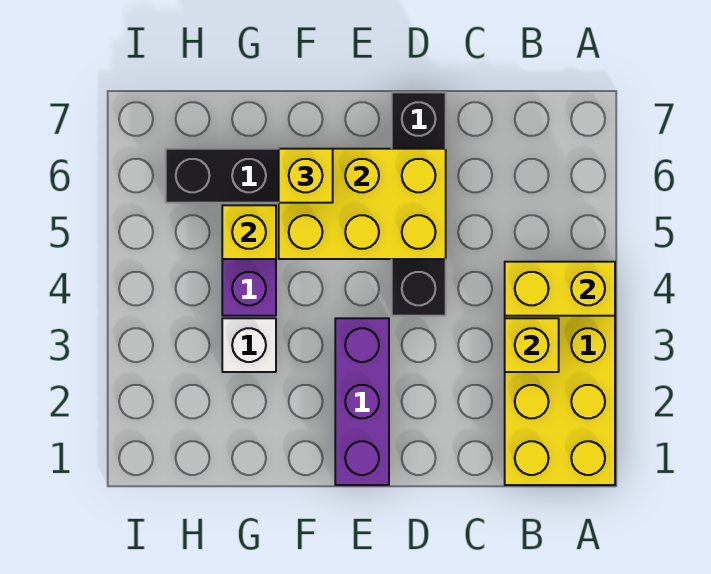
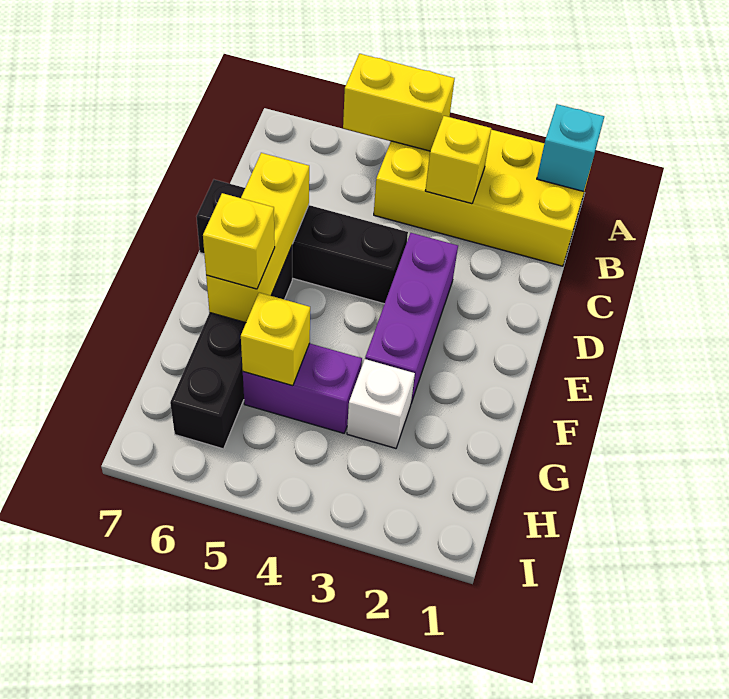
none -> cyan 1x1 brick [537,104,604,192]
yellow 1x2 brick [505,262,615,316] -> yellow 1x2 brick turned to [343,54,455,151]
yellow 2x3 brick [279,149,446,259] -> yellow 1x3 brick [206,153,309,323]
purple 1x3 brick [335,318,389,485] -> purple 1x3 brick turned to [365,233,458,403]

